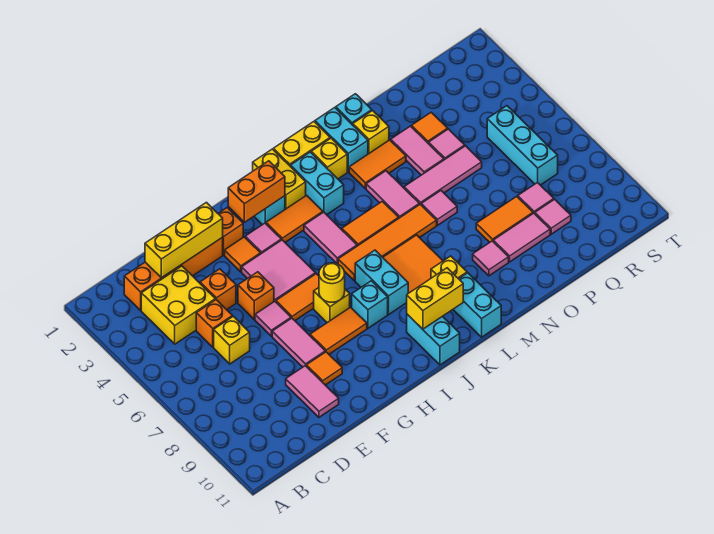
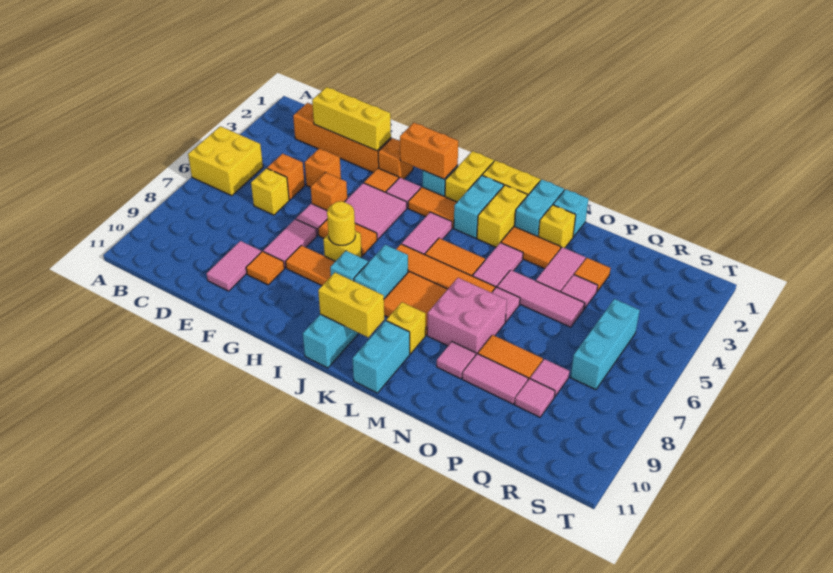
yellow 2x2 brick [141,266,215,344] -> yellow 2x2 brick moved to [188,126,263,196]
yellow 1x1 brick [311,138,347,179] -> yellow 1x2 brick [477,185,527,247]
none -> pink 2x2 brick [427,278,507,355]

